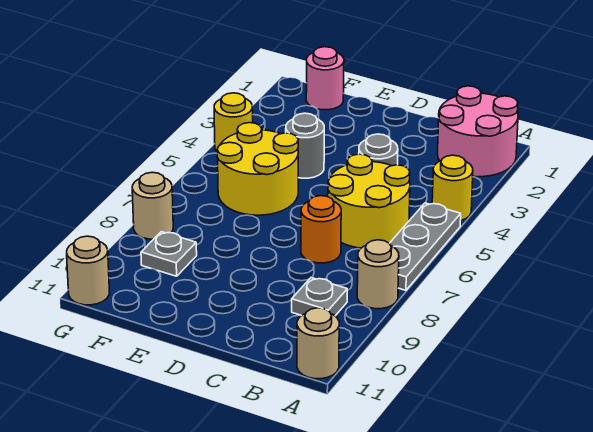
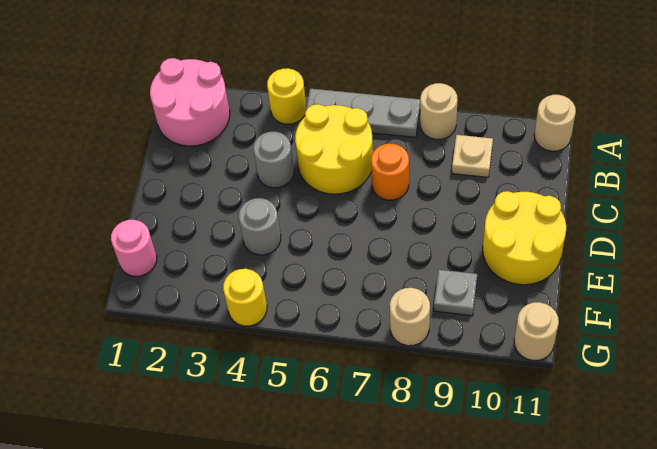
grey 1x1 plate [292,278,347,316] -> tan 1x1 plate [452,135,493,177]
yellow 2x2 round brick [217,123,298,215] -> yellow 2x2 round brick moved to [483,191,566,285]

